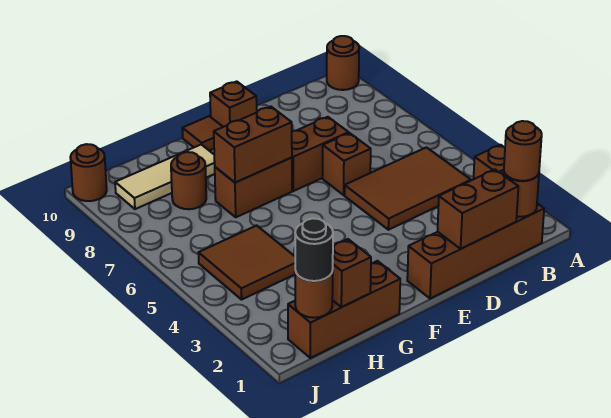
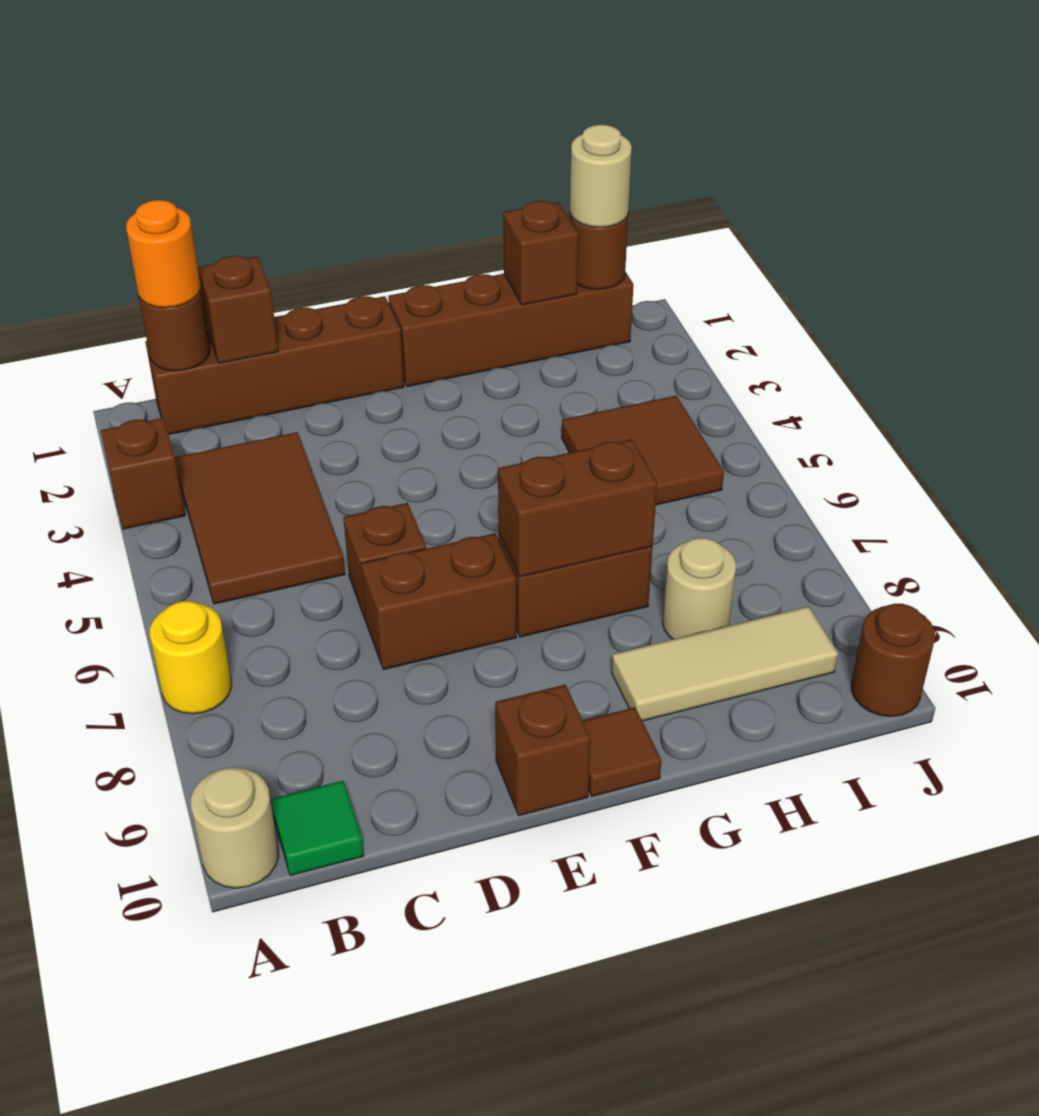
none -> yellow 1x1 round brick [150,601,232,714]
brown 1x1 round brick [327,36,359,90] -> tan 1x1 round brick [191,767,279,888]
brown 1x1 round brick [504,121,542,181] -> orange 1x1 round brick [126,200,201,308]
brown 2x3 tile [345,147,471,230] -> brown 2x3 tile turned to [175,432,345,604]
none -> green 1x1 tile [271,781,364,876]
brown 1x2 brick [438,170,518,249] -> brown 1x1 brick [198,256,278,363]
brown 1x3 brick [288,261,400,358] -> brown 1x4 brick [388,272,634,387]
brown 1x1 round brick [171,152,206,209] -> tan 1x1 round brick [662,538,736,639]
black 1x1 round brick [295,218,333,281] -> tan 1x1 round brick [570,125,632,228]

